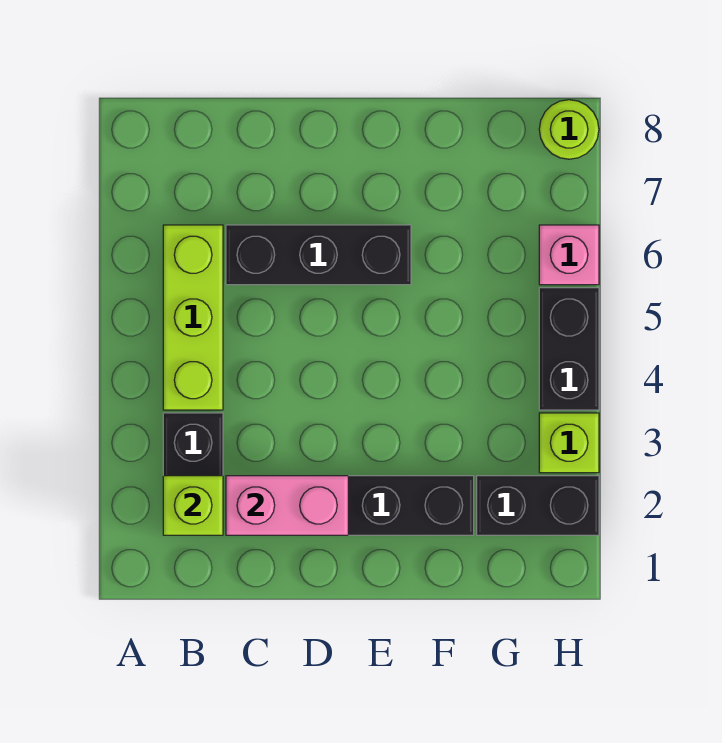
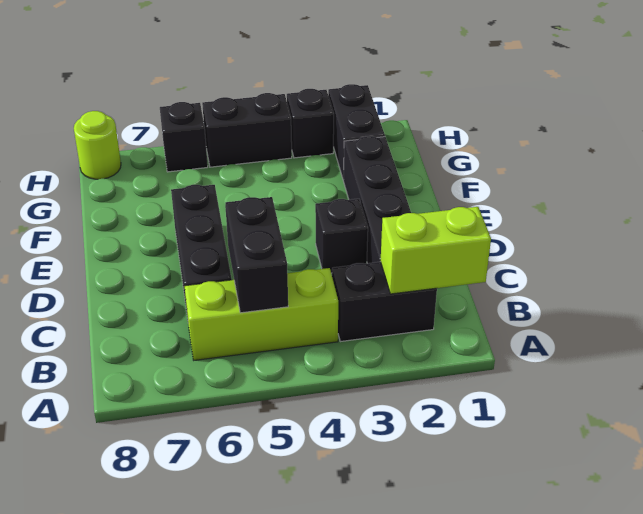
lime 1x1 brick [163,476,223,535] -> lime 1x2 brick [381,207,491,294]
none -> black 1x2 brick [225,197,288,313]
pink 1x2 brick [226,476,348,535] -> none
none -> black 1x1 brick [315,199,368,273]
lime 1x1 brick [539,413,599,473] -> black 1x1 brick [287,89,334,158]
pink 1x1 brick [539,225,599,285] -> black 1x1 brick [160,102,208,172]

